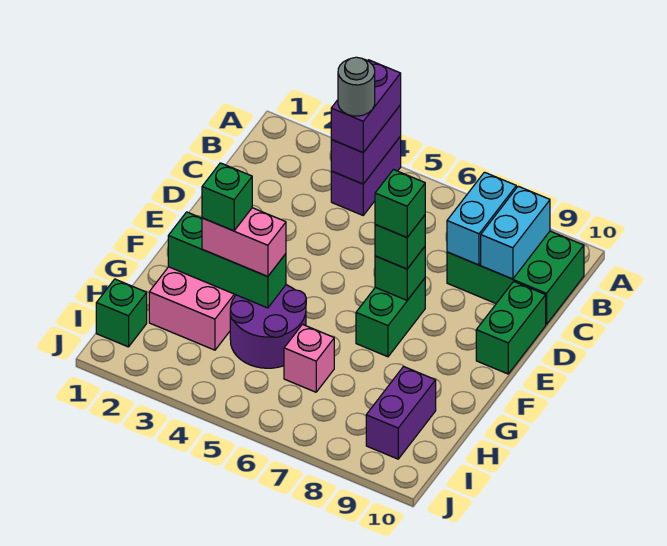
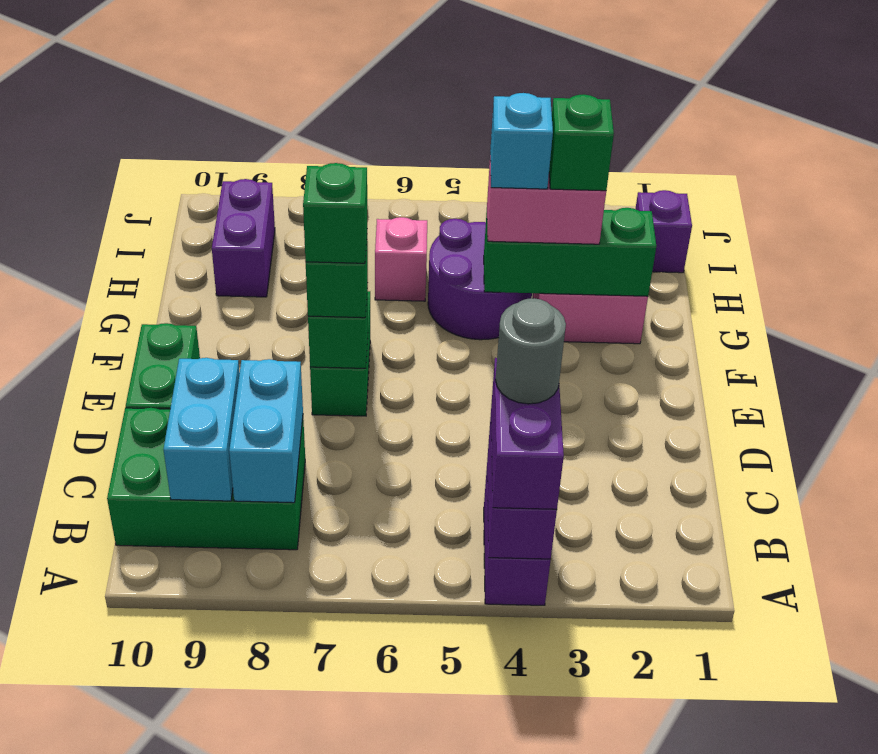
none -> cyan 1x1 brick [490,93,553,189]
green 1x1 brick [96,279,147,347] -> purple 1x1 brick [636,190,692,273]

